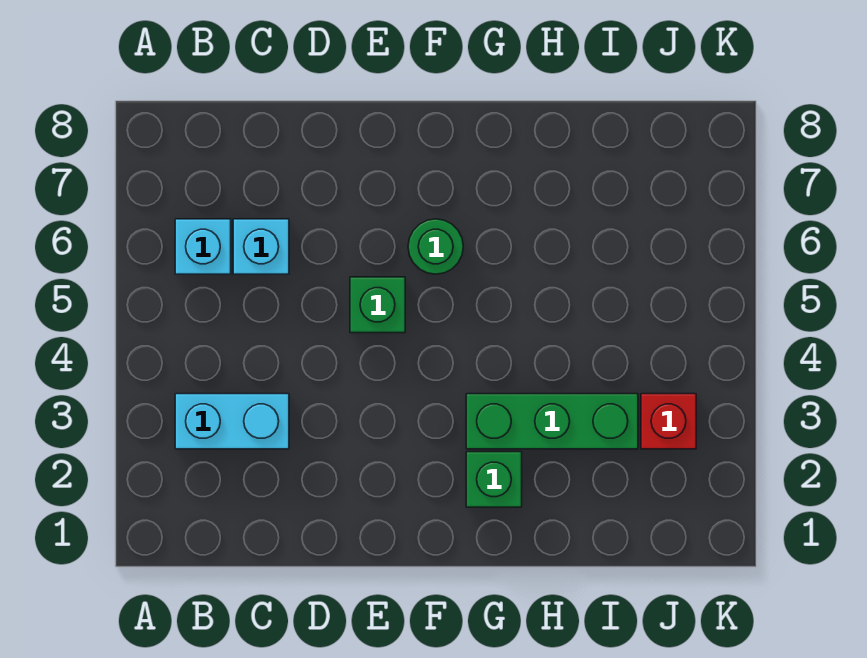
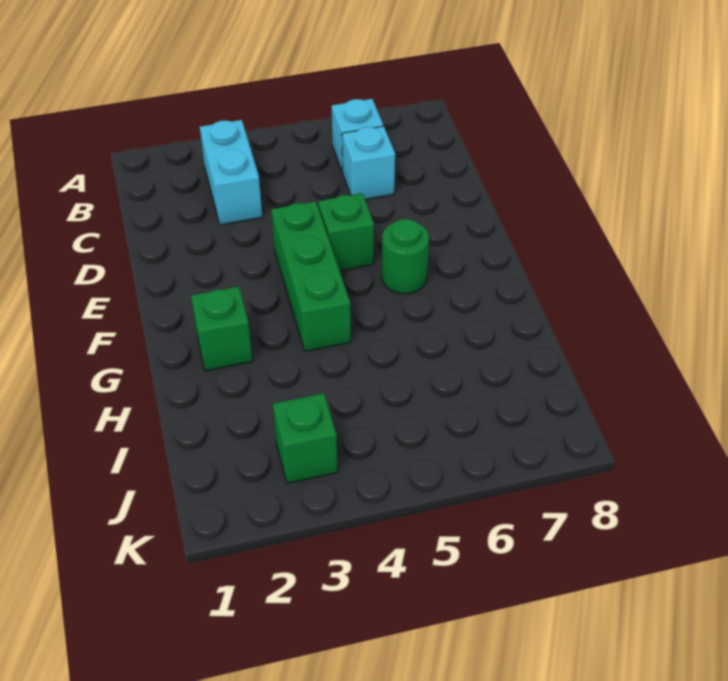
green 1x3 brick [466,394,638,449] -> green 1x3 brick moved to [271,201,351,351]
red 1x1 brick [641,394,696,449] -> green 1x1 brick [273,393,338,483]

